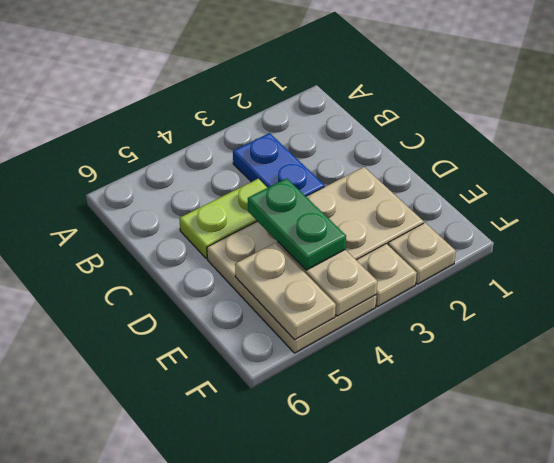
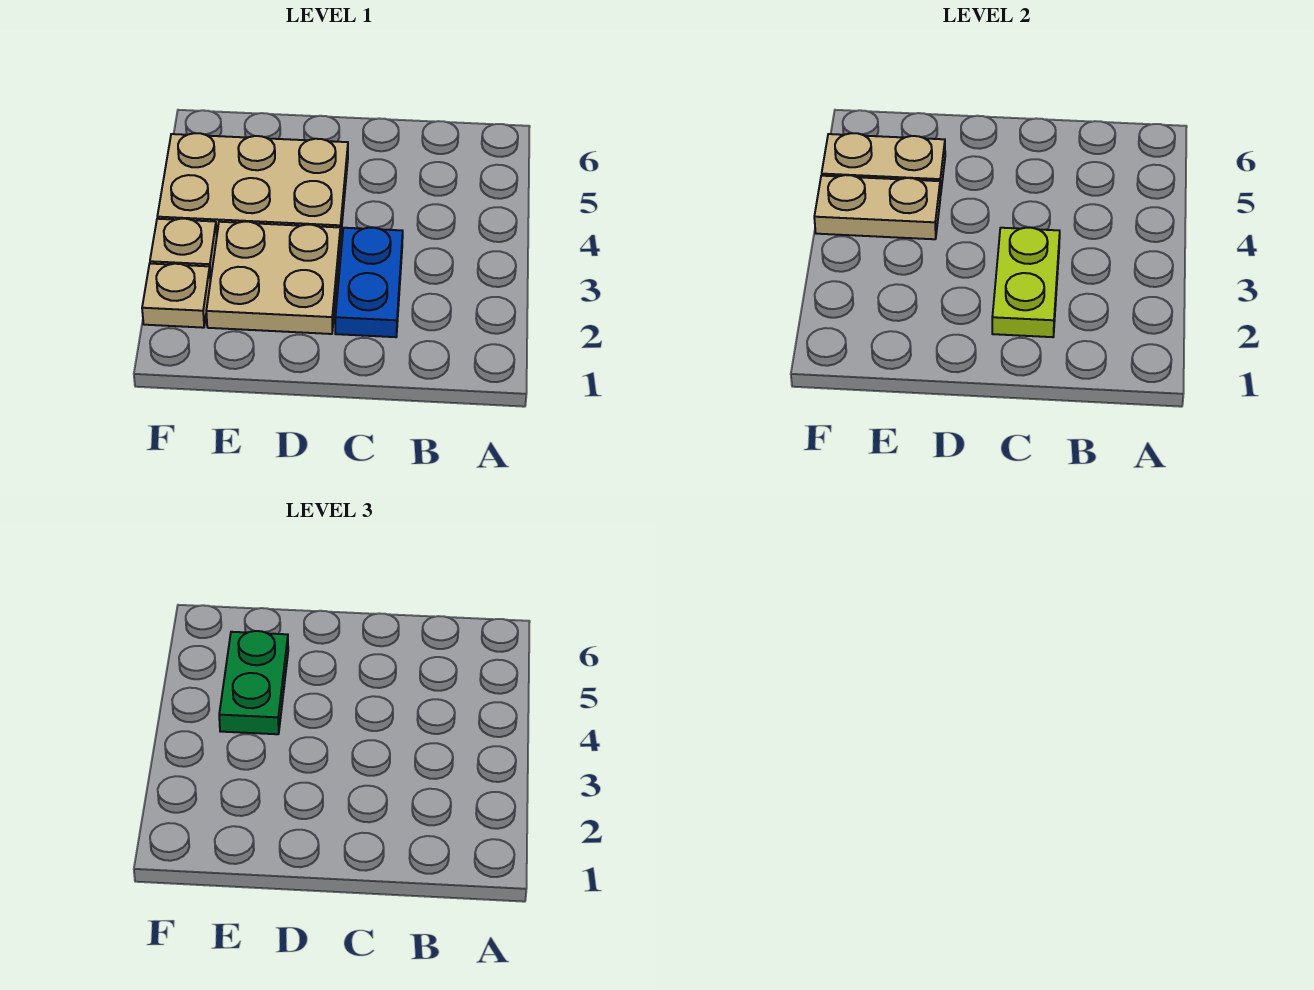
blue 1x2 plate [233,133,324,196] -> blue 1x2 plate turned to [335,228,403,337]
lime 1x2 plate [179,179,267,259] -> lime 1x2 plate moved to [992,228,1060,337]
green 1x2 plate [248,178,346,270] -> green 1x2 plate turned to [219,631,288,734]

